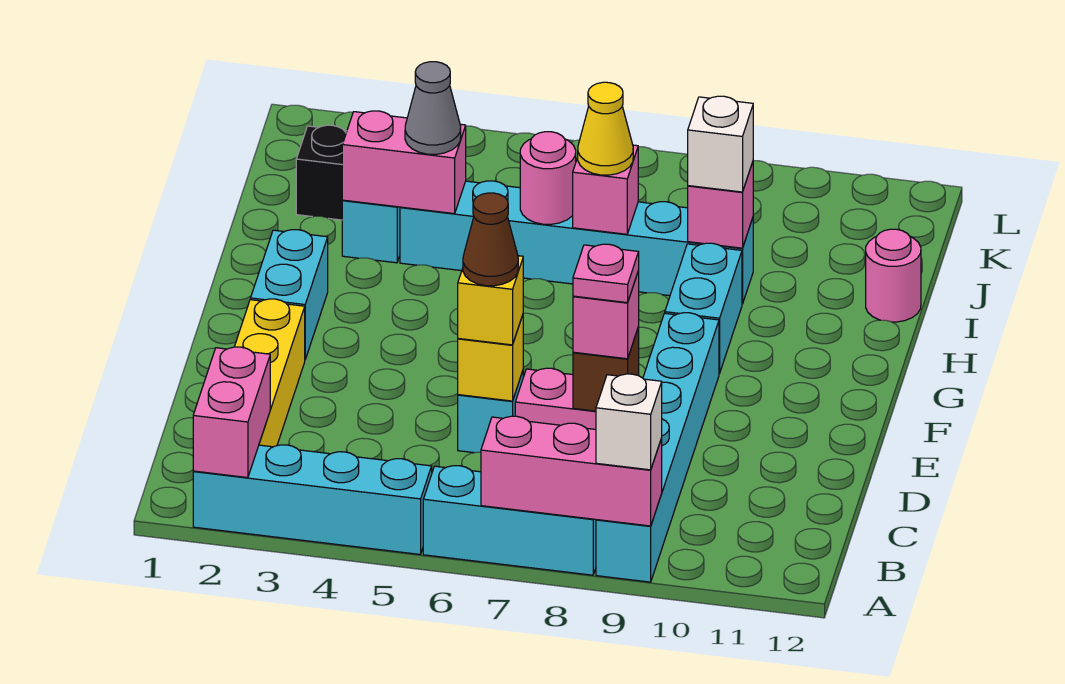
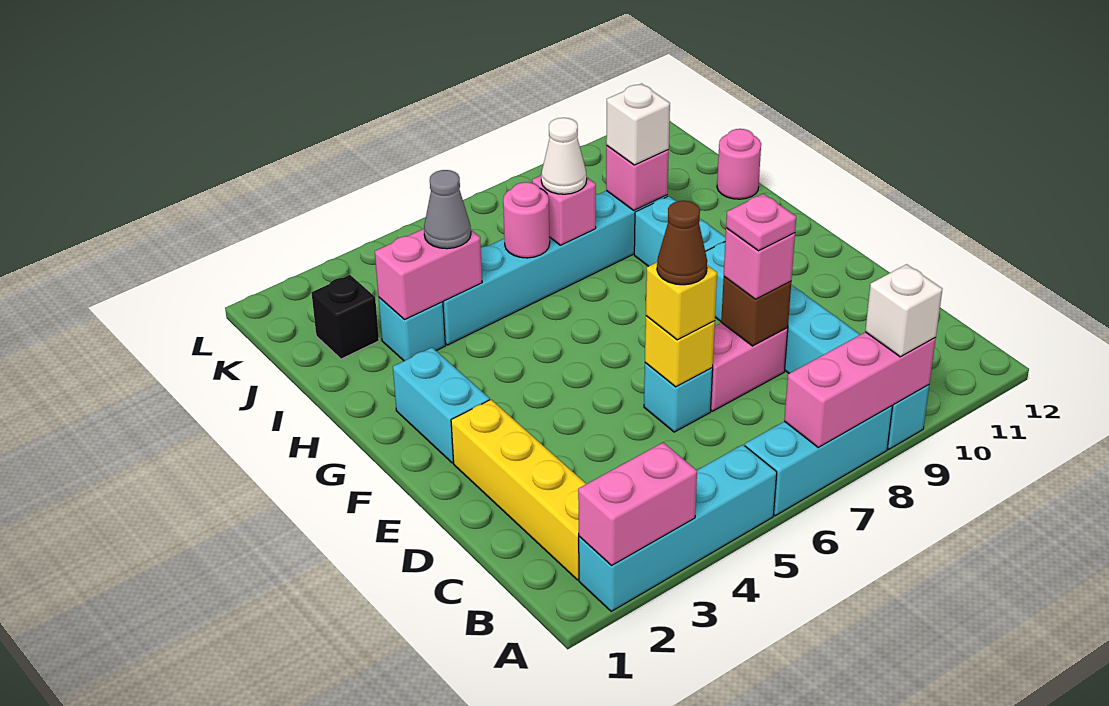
pink 1x2 brick [193,347,270,478] -> pink 1x2 brick turned to [578,443,697,565]
yellow 1x1 cone [578,82,633,175] -> white 1x1 cone [541,118,587,194]

